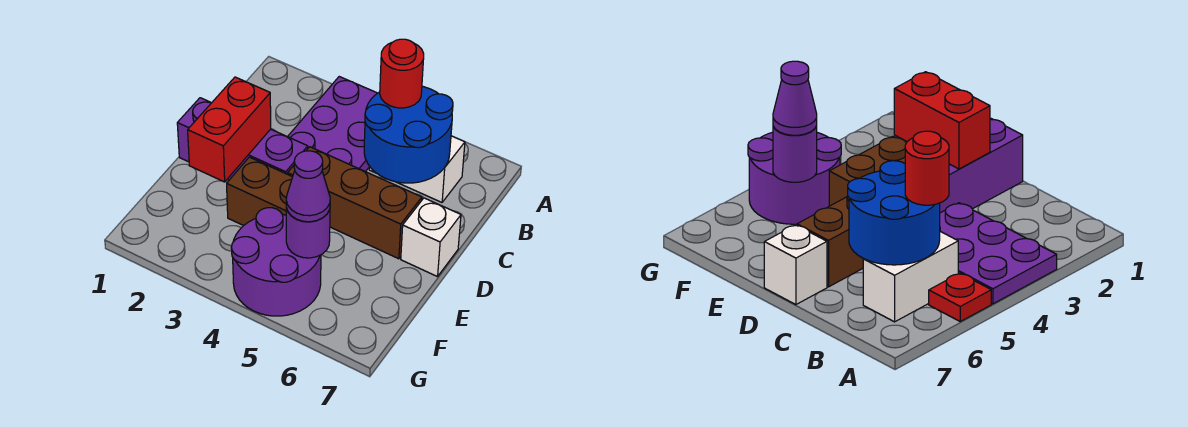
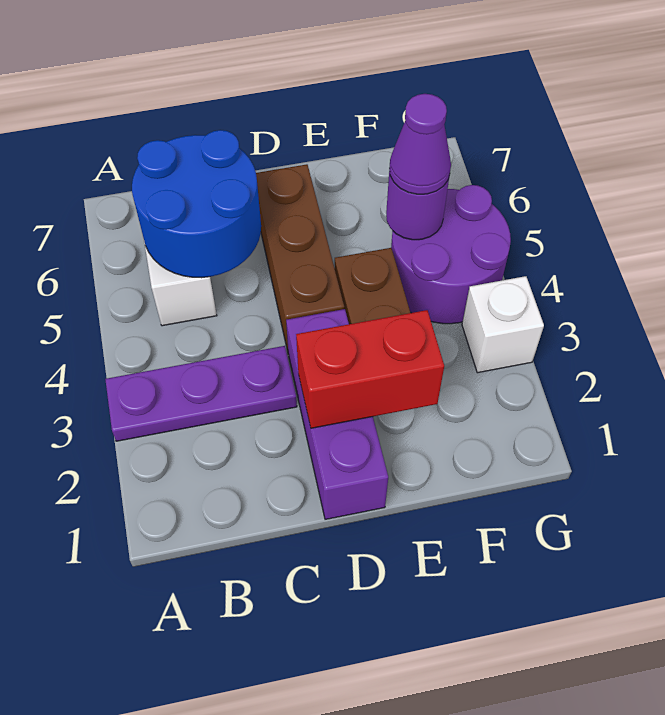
purple 2x3 plate [288,77,377,172] -> purple 1x3 plate [105,346,297,441]
red 1x1 plate [929,273,991,321] -> none
red 1x1 round brick [380,39,424,108] -> none
white 1x1 brick [401,198,461,277] -> white 1x1 brick moved to [462,276,544,373]

